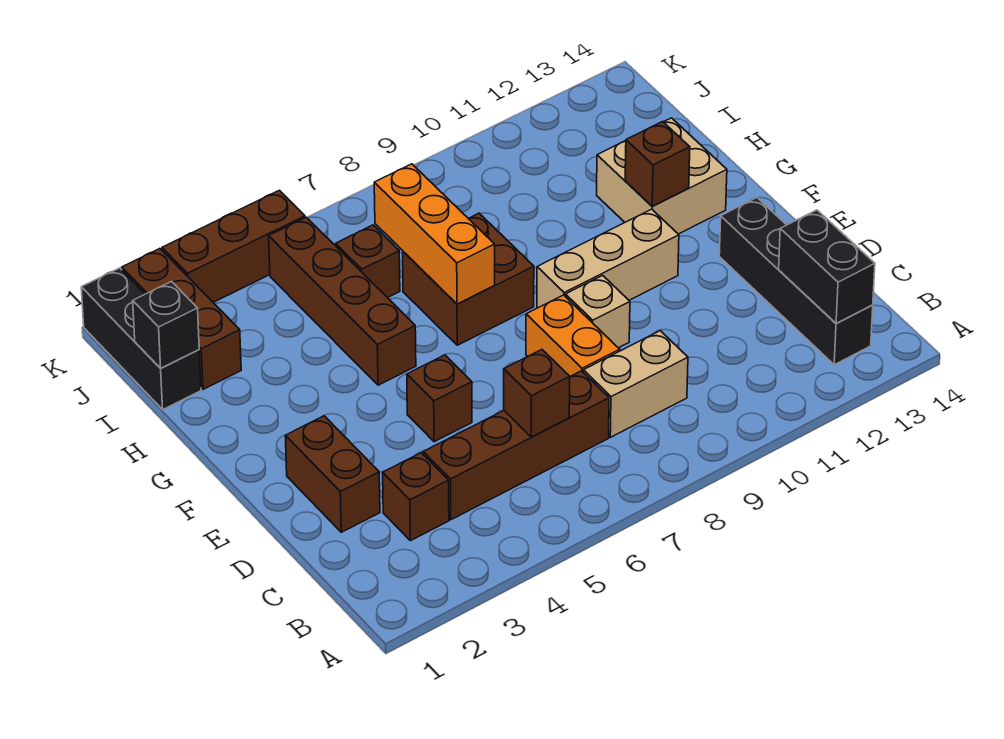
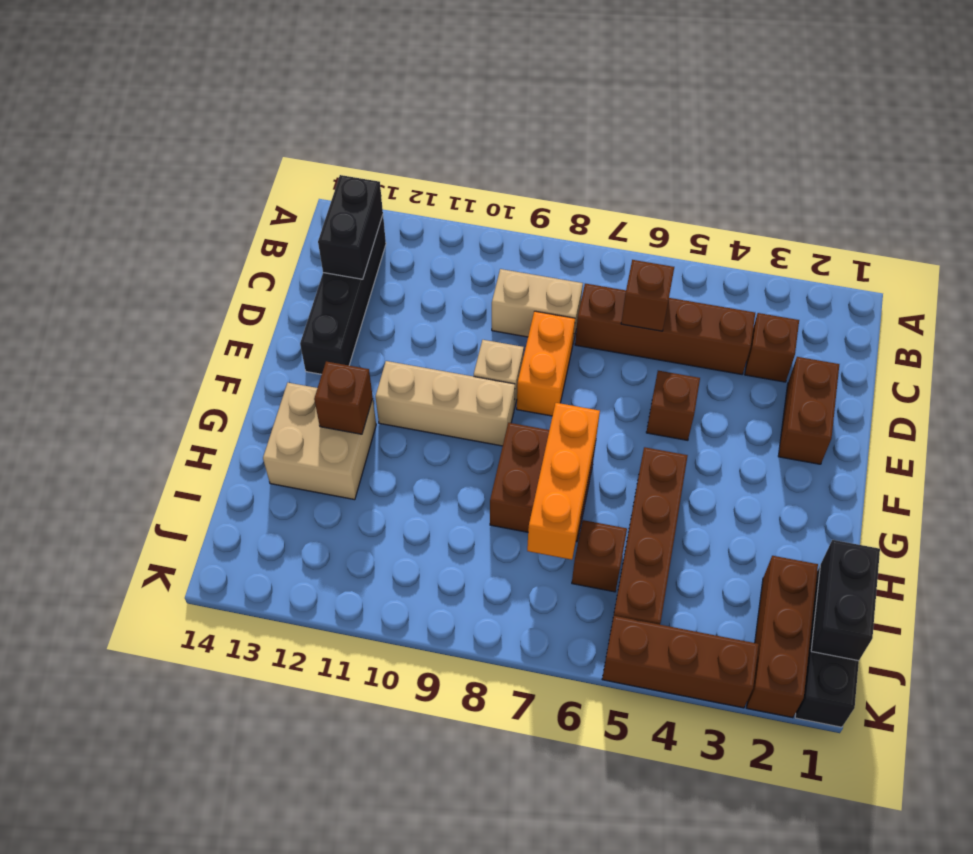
black 1x1 brick [133,282,199,368] -> black 1x2 brick [811,540,880,661]

